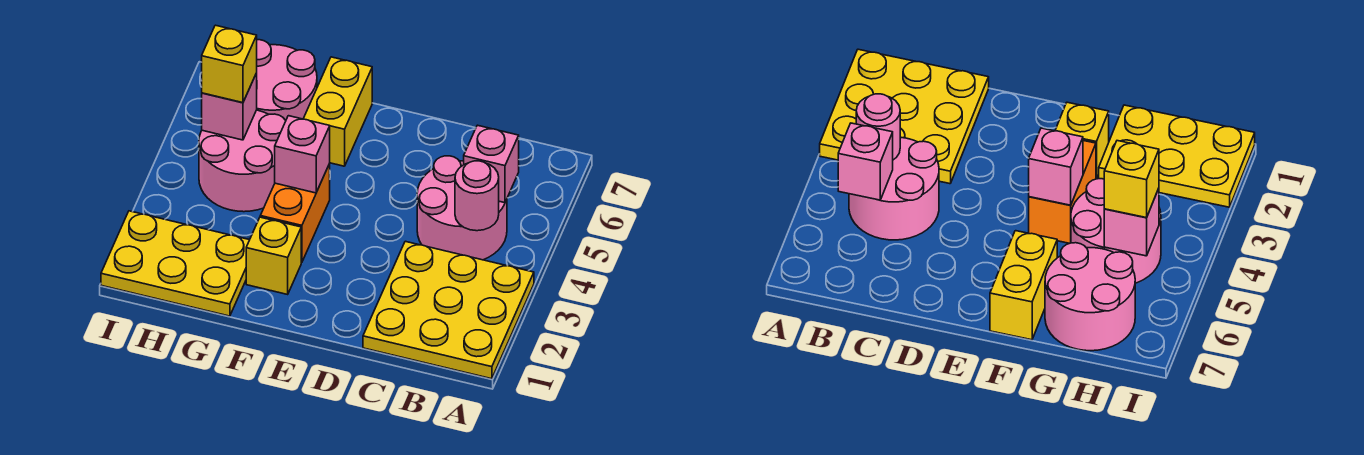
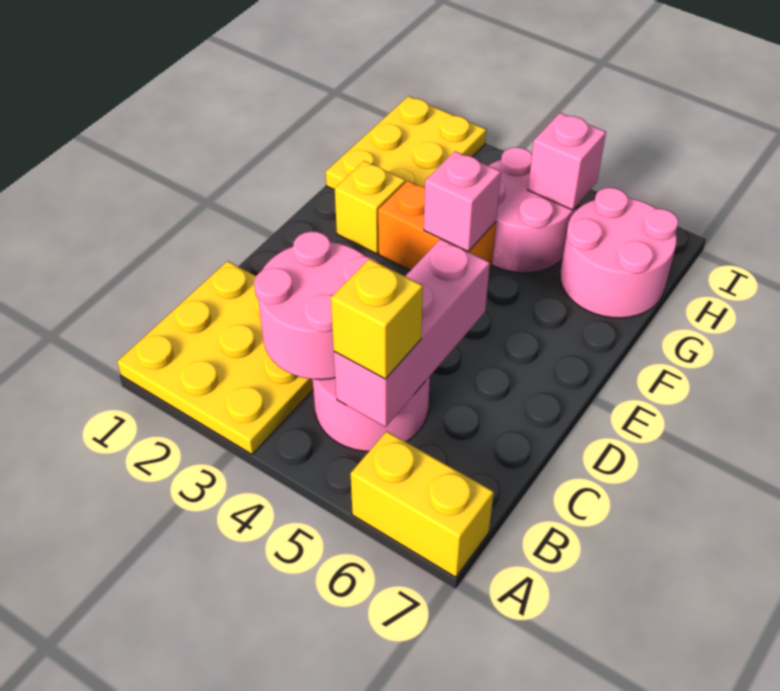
pink 1x1 round brick [455,161,499,231] -> pink 2x2 round brick [254,231,378,380]
pink 1x1 brick [464,125,519,203] -> pink 1x3 brick [334,239,490,427]
yellow 1x2 brick [303,57,372,166] -> yellow 1x2 brick moved to [351,431,494,577]
yellow 1x1 brick [202,25,257,103] -> yellow 1x1 brick moved to [331,259,423,379]

